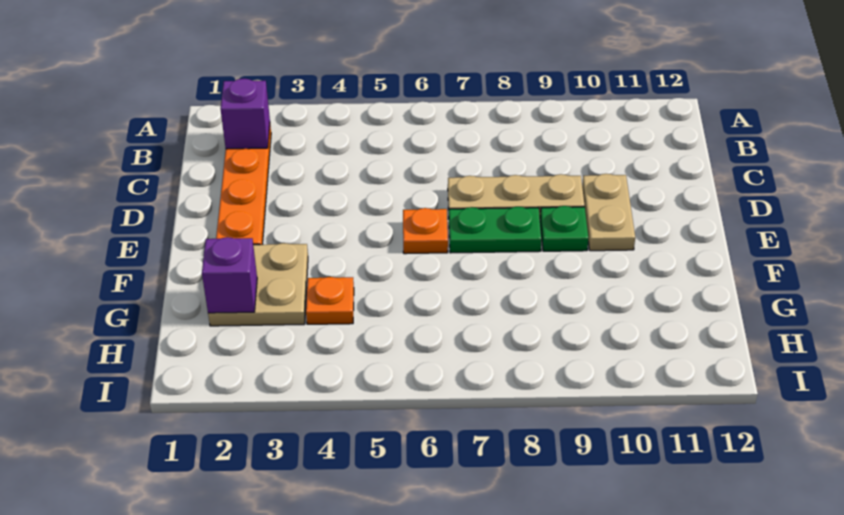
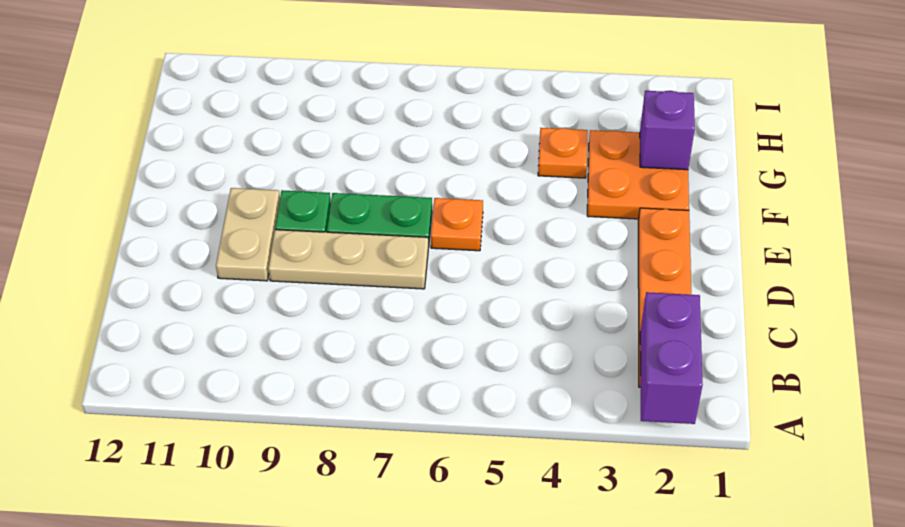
purple 1x1 brick [220,79,270,149] -> purple 1x2 brick [640,292,703,424]
tan 2x2 plate [208,243,308,326] -> orange 2x2 plate [587,130,689,219]

